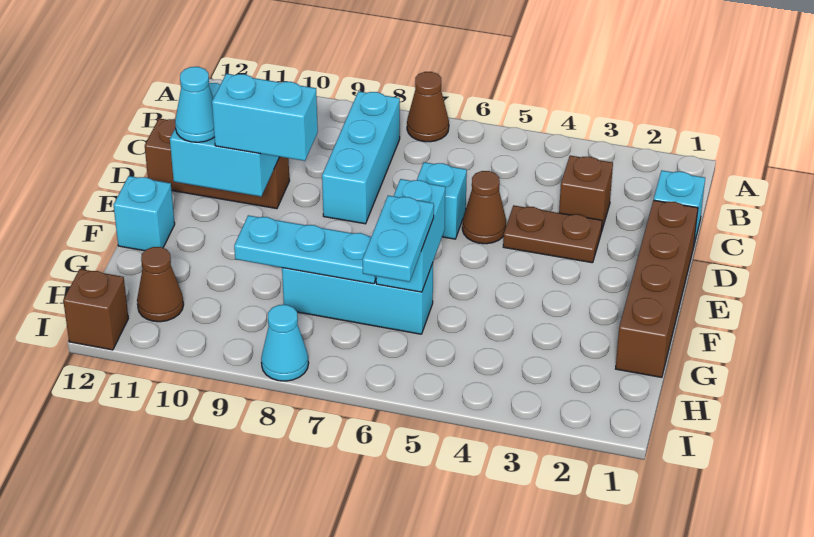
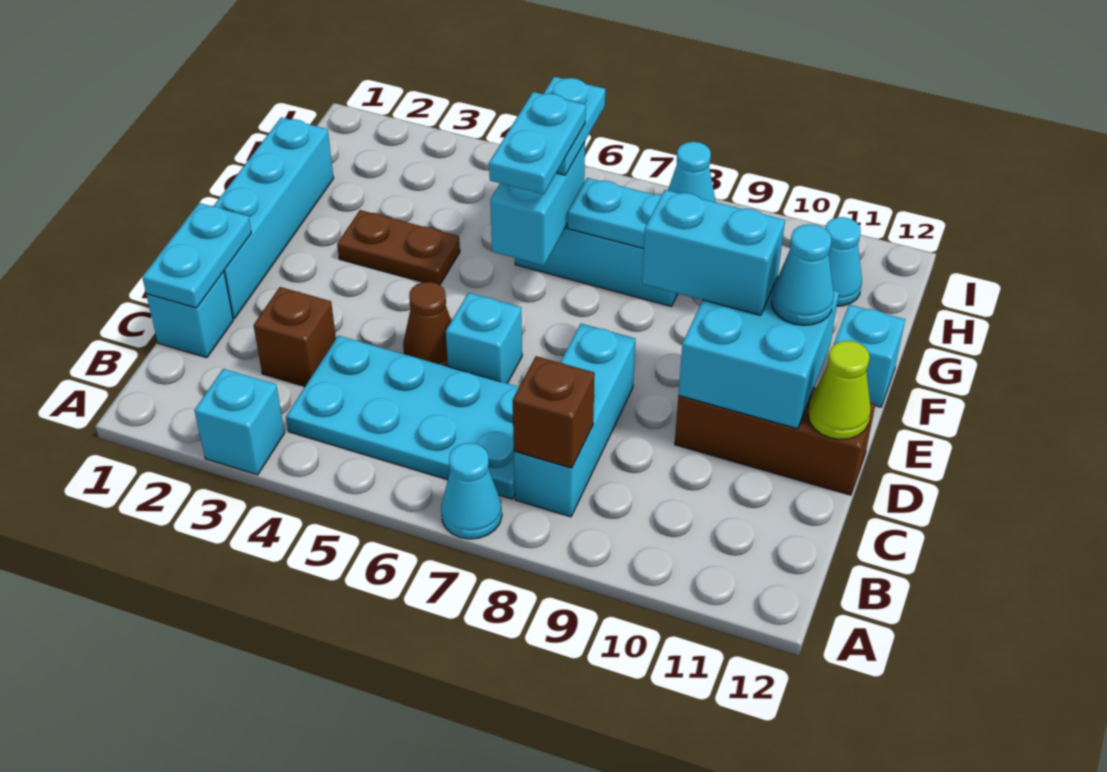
none -> cyan 1x1 brick [194,369,285,475]
brown 1x1 cone [407,72,449,142] -> cyan 1x1 cone [441,443,502,539]
none -> cyan 2x4 plate [286,336,519,499]
none -> cyan 1x2 plate [142,203,251,308]
brown 1x4 brick [616,200,698,377] -> cyan 1x4 brick [214,117,334,319]
brown 1x2 plate [503,205,602,263] -> brown 1x2 plate moved to [337,210,460,285]
none -> lime 1x1 cone [808,341,871,440]
none -> cyan 1x2 plate [489,92,586,194]
brown 1x1 cone [137,247,184,322] -> cyan 1x1 cone [825,217,862,306]
brown 1x1 brick [63,269,128,350] -> brown 1x1 brick moved to [513,356,595,468]

